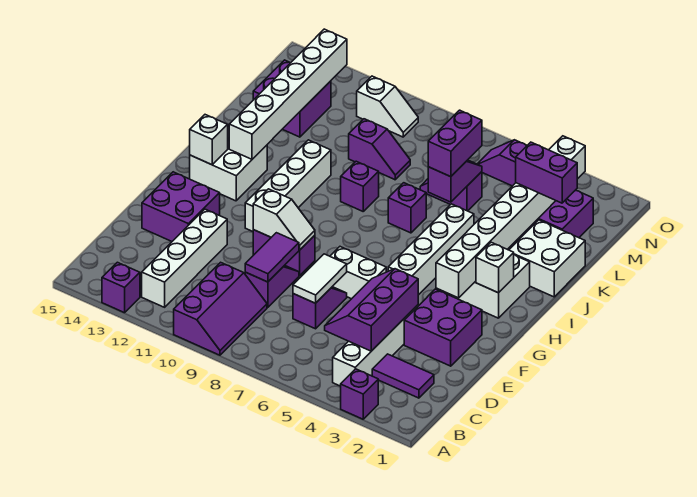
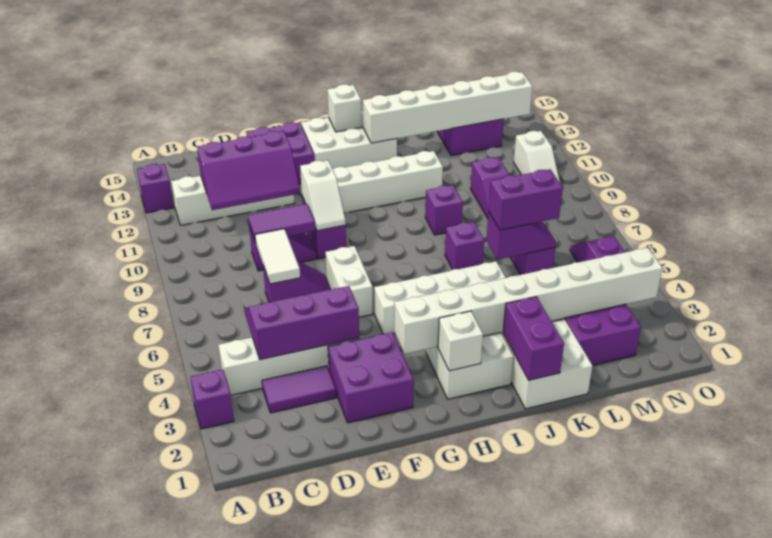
purple 2x3 slope [174,262,267,355] -> purple 2x3 slope moved to [197,131,300,210]
purple 1x2 tile [372,354,434,398] -> purple 1x2 tile turned to [262,366,336,413]
white 1x2 tile [293,254,347,303] -> white 1x2 tile turned to [255,229,300,284]
white 2x2 brick [190,127,267,201] -> white 2x3 brick [301,111,397,169]
purple 1x2 brick [516,142,577,203] -> purple 1x2 brick moved to [503,297,564,380]

